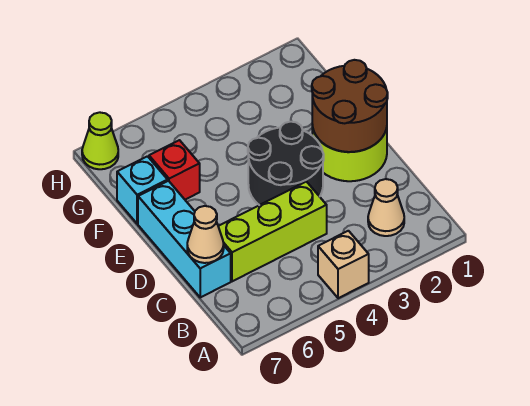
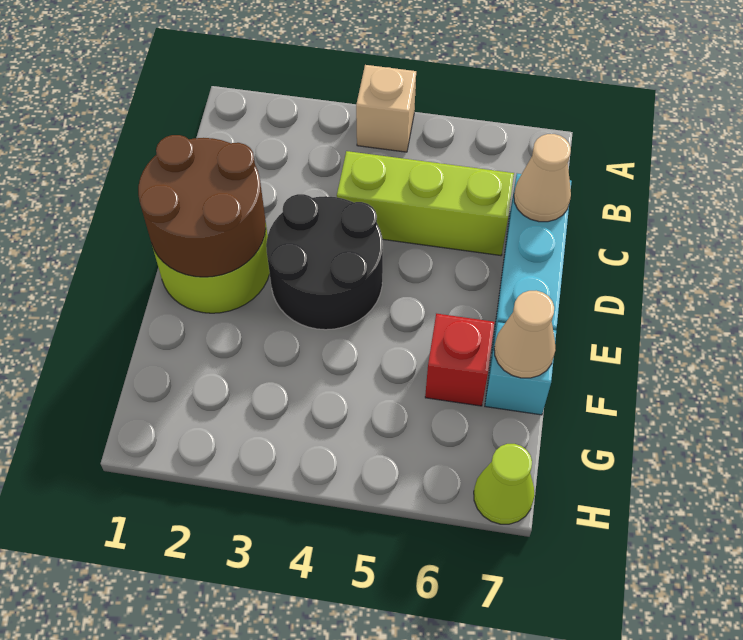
tan 1x1 cone [368,179,404,236] -> tan 1x1 cone moved to [494,291,556,378]

